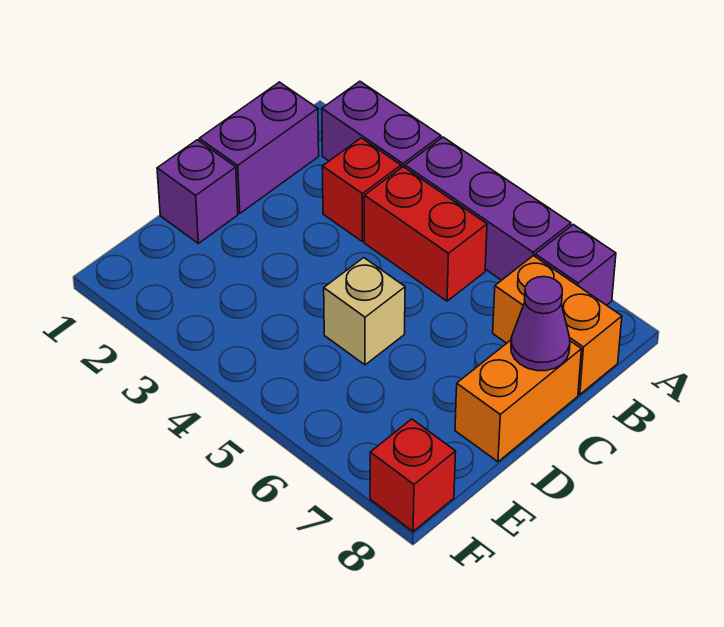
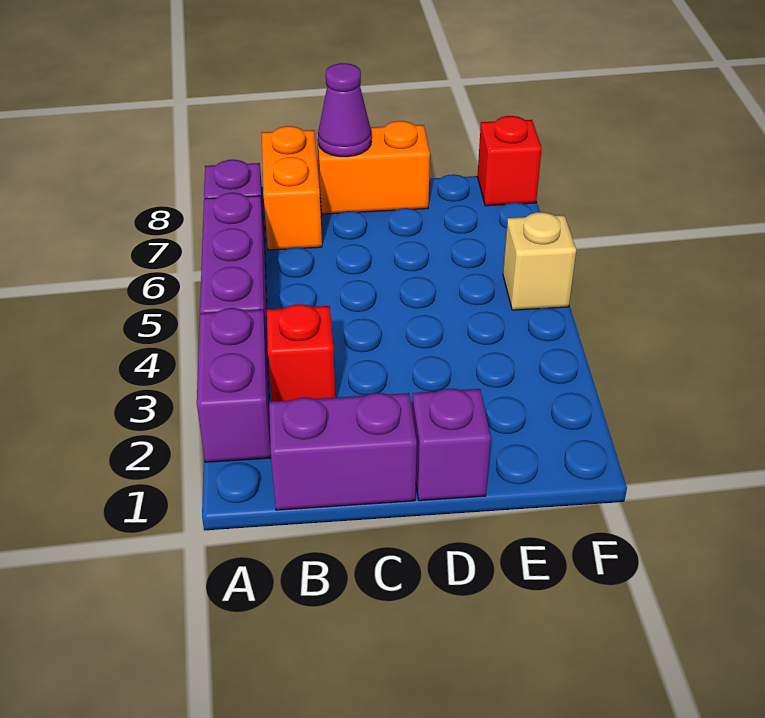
red 1x2 brick [364,167,487,301] -> none
tan 1x1 brick [324,258,405,365] -> tan 1x1 brick moved to [503,212,576,310]

